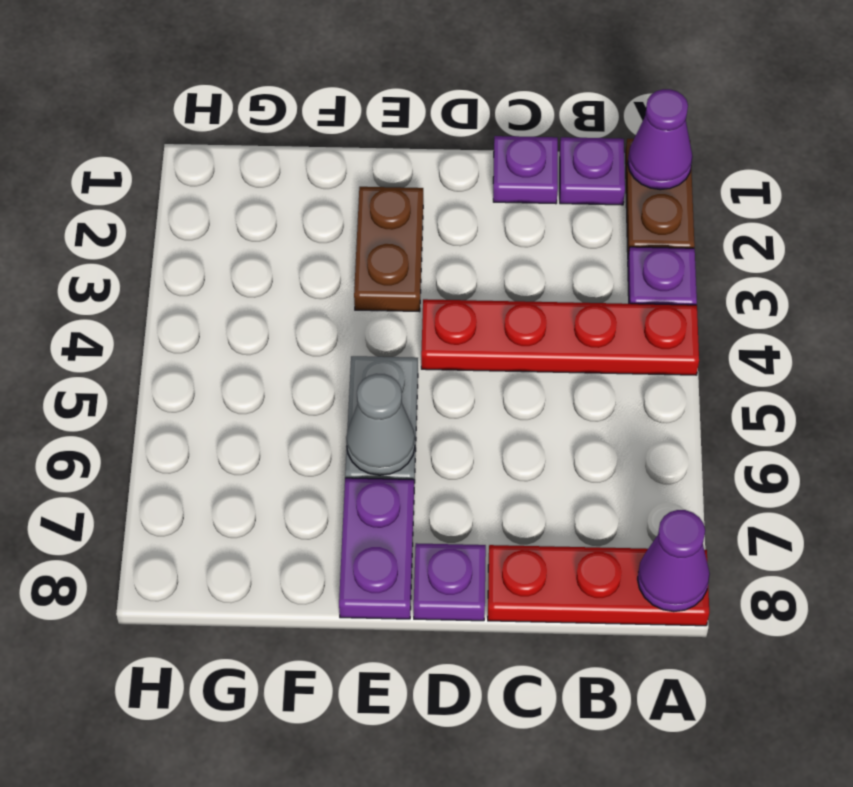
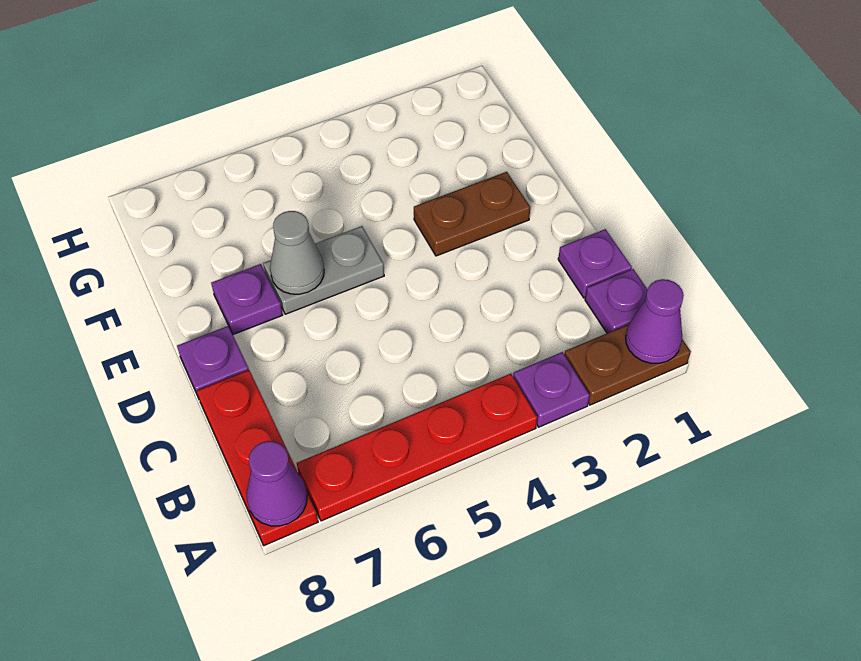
red 1x4 plate [421,299,699,375] -> red 1x4 plate turned to [297,374,537,521]
purple 1x2 plate [339,478,414,619] -> purple 1x1 plate [211,264,283,335]

